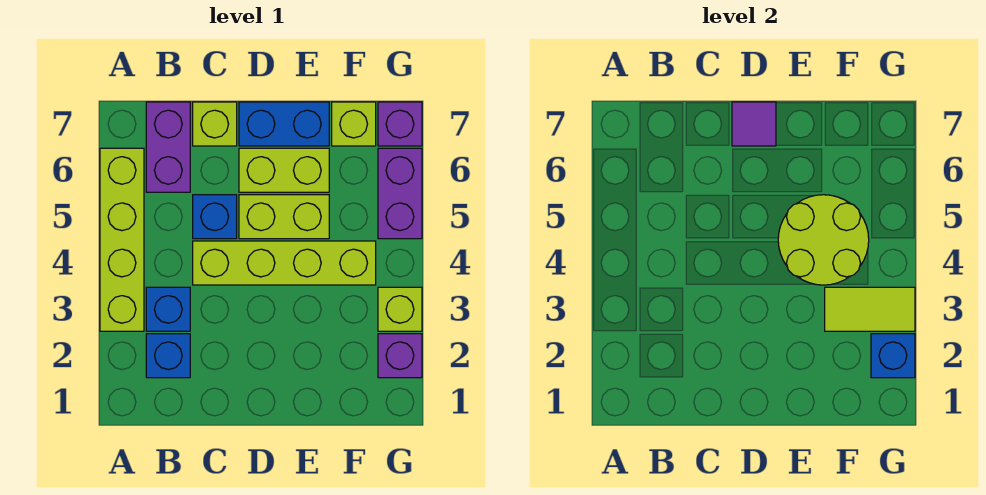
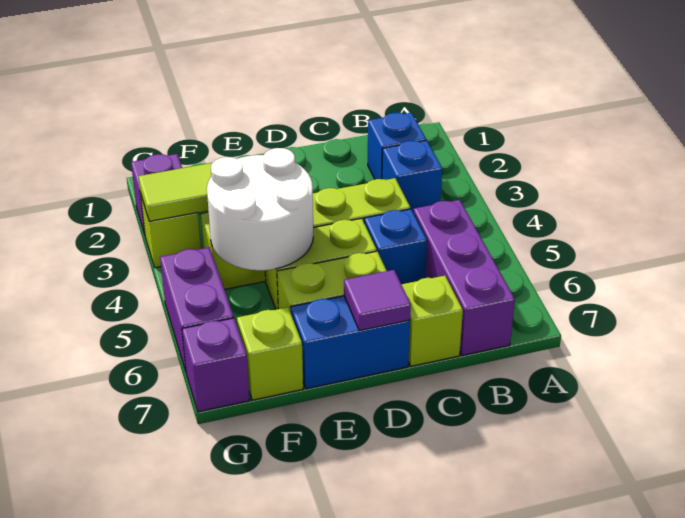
lime 1x4 brick [100,148,144,331] -> none
purple 1x2 brick [146,102,190,192] -> purple 1x3 brick [413,200,515,355]
lime 2x2 round brick [778,195,869,285] -> white 2x2 round brick [207,148,313,270]
blue 1x1 brick [871,334,915,378] -> none

